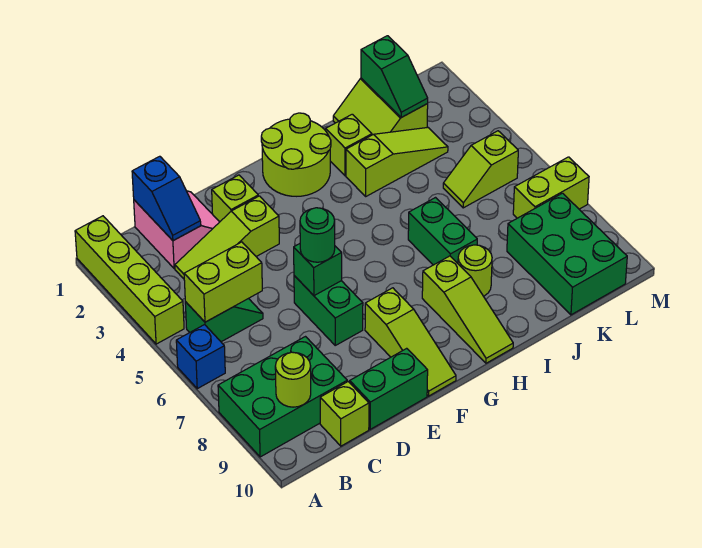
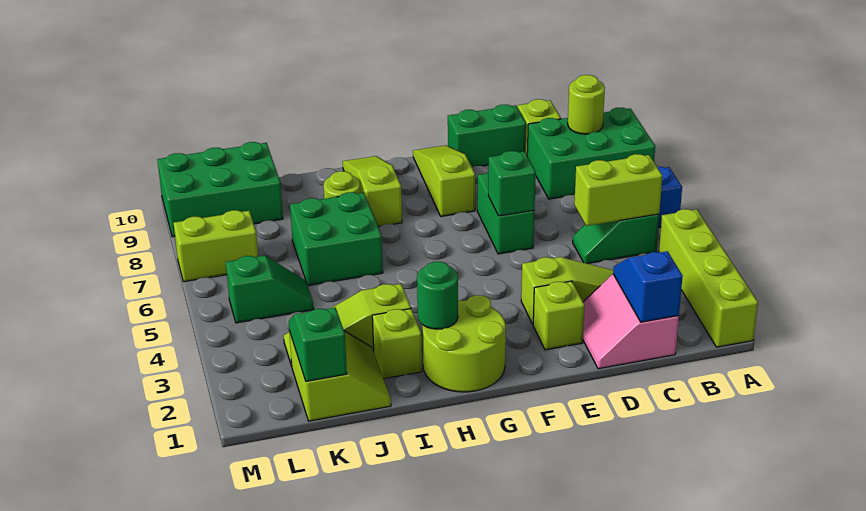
green 1x1 round brick [300,208,335,262] -> green 1x1 round brick moved to [417,262,458,329]
green 1x2 brick [408,198,477,265] -> green 2x2 brick [290,192,383,286]
lime 1x2 slope [443,131,518,208] -> green 1x2 slope [226,256,314,323]
green 2x3 brick [507,193,627,315] -> green 2x3 brick turned to [157,142,283,237]

